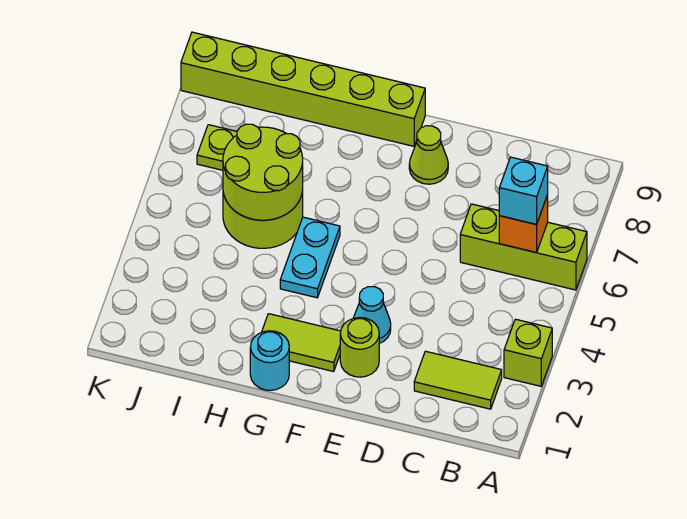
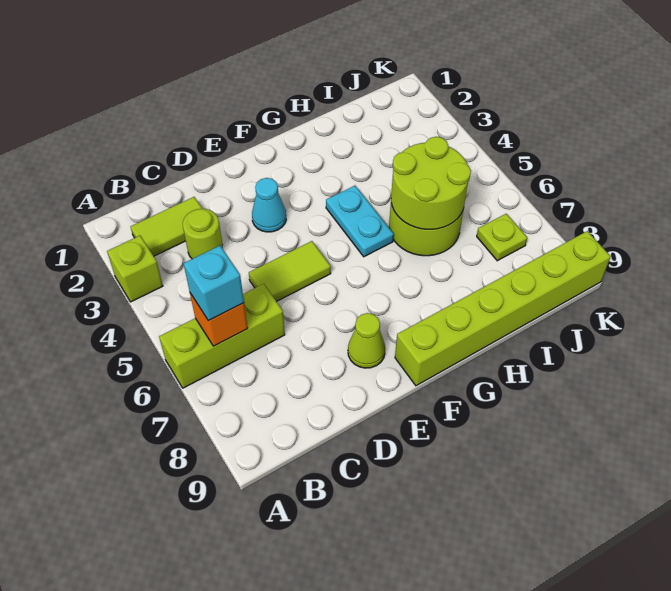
lime 1x1 round brick [340,318,379,377] -> lime 1x1 round brick moved to [183,209,223,259]
lime 1x2 tile [262,314,341,372] -> lime 1x2 tile moved to [249,241,331,301]
cyan 1x1 round brick [250,331,289,390] -> none

